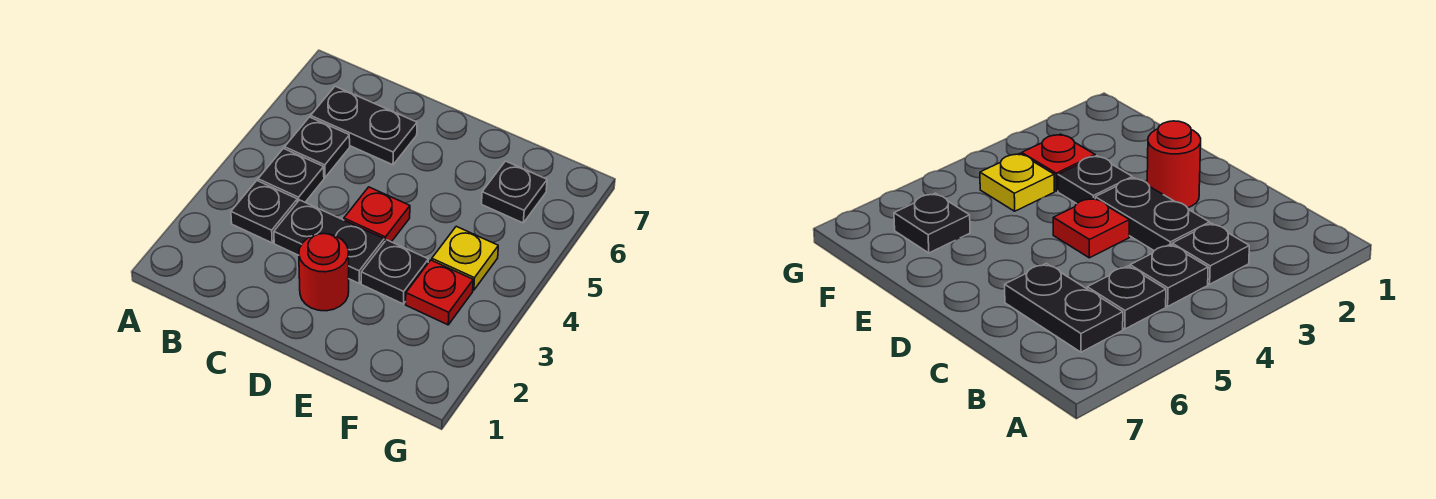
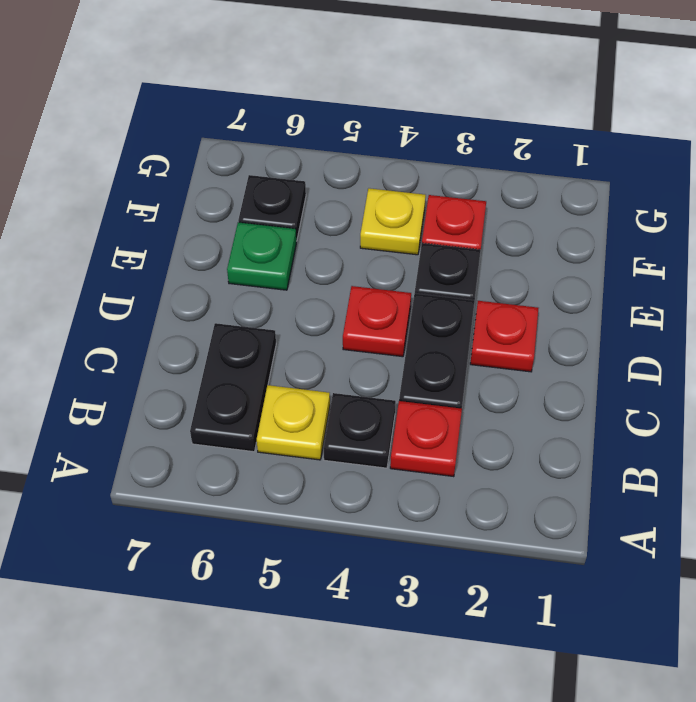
black 1x1 plate [231,181,297,243] -> red 1x1 plate [390,401,462,477]
black 1x1 plate [285,117,350,178] -> yellow 1x1 plate [257,385,330,460]
red 1x1 round brick [299,234,349,311] -> red 1x1 plate [470,301,539,372]
none -> green 1x1 plate [227,222,296,290]

